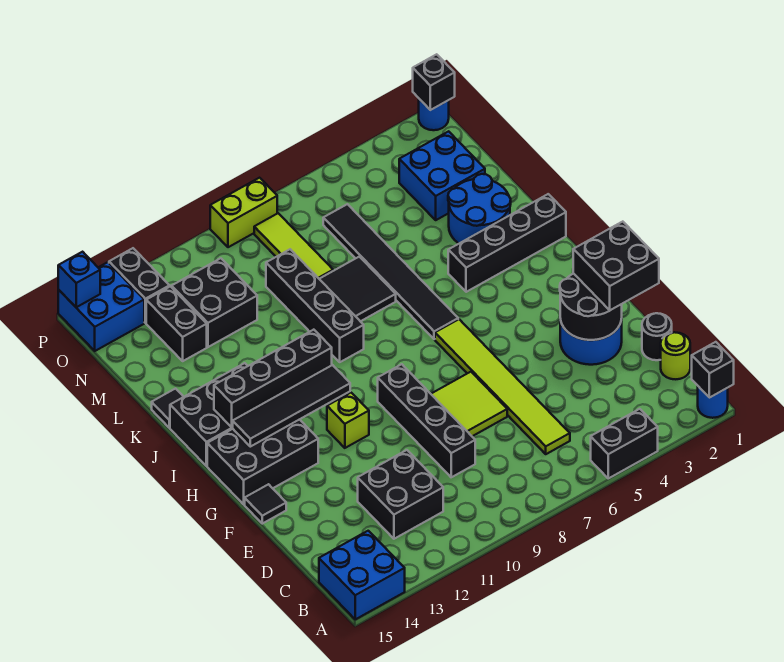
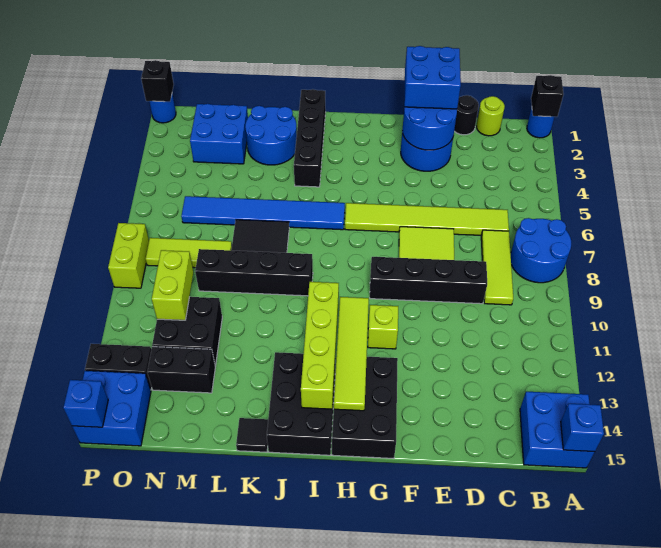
black 1x2 brick [591,409,658,478] -> none
none -> blue 2x2 round brick [511,218,571,283]
none -> blue 1x1 brick [561,404,604,452]
none -> lime 1x3 tile [481,230,513,305]
black 2x2 brick [358,450,443,539] -> none
black 2x2 brick [573,222,659,310] -> blue 2x2 brick [404,46,461,109]
black 2x2 round brick [560,273,622,340] -> blue 2x2 round brick [402,107,457,150]
black 1x1 tile [245,484,286,524] -> none
black 1x4 tile [233,365,350,447] -> lime 1x4 tile [334,297,369,411]
black 1x6 tile [323,204,458,339] -> blue 1x6 tile [181,196,345,230]
black 1x4 brick [214,330,332,427] -> lime 1x4 brick [301,282,339,409]
none -> lime 1x2 brick [152,250,193,320]

